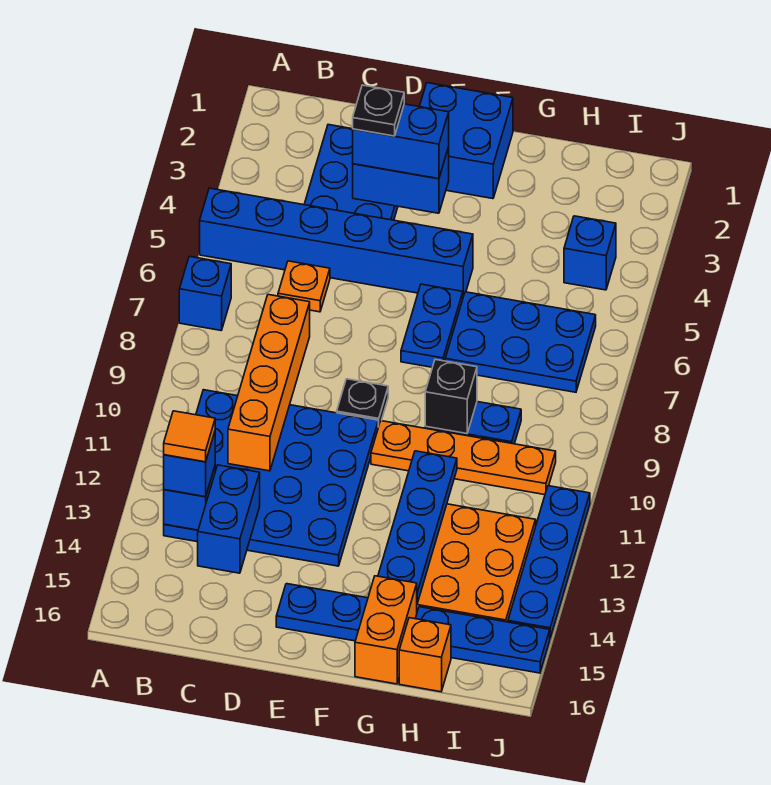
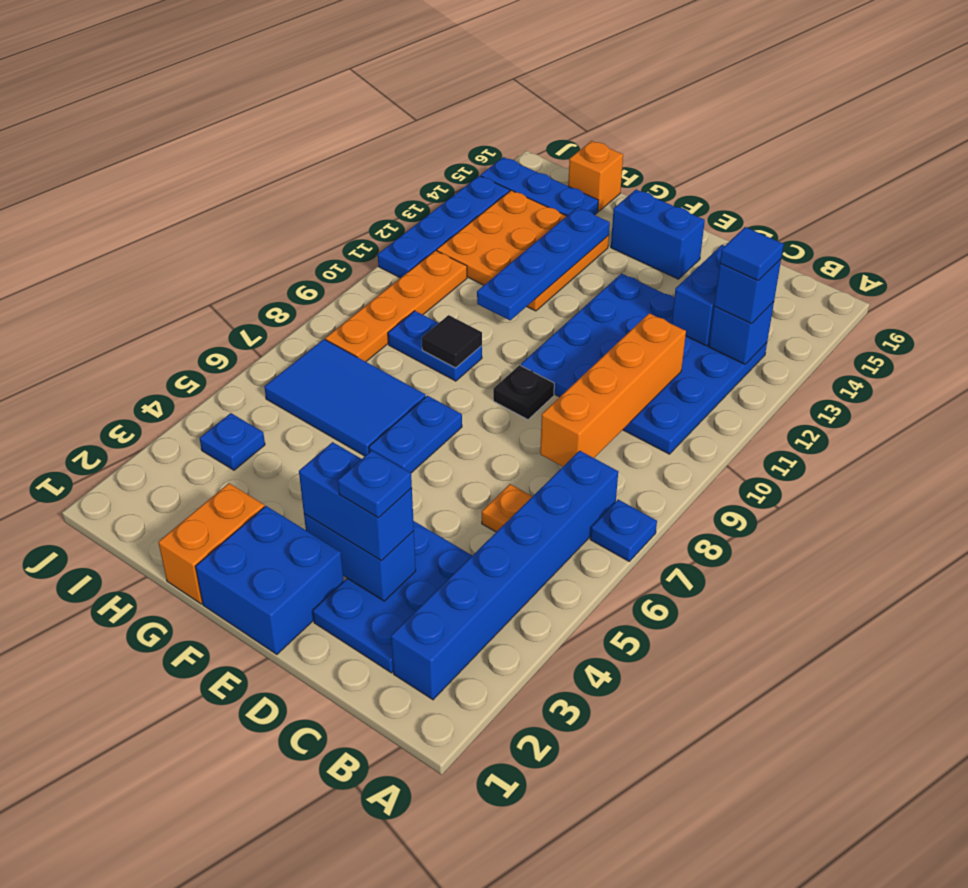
blue 1x6 brick [200,188,473,296] -> blue 1x6 brick turned to [391,451,618,700]
blue 1x1 brick [179,256,231,330] -> blue 1x1 plate [590,500,657,561]
orange 1x1 tile [164,411,215,462] -> blue 1x1 tile [720,227,784,281]
black 1x1 plate [353,85,404,136] -> blue 1x1 plate [338,451,412,518]
blue 1x2 plate [276,584,368,641] -> blue 1x2 brick [611,190,705,279]
orange 1x4 plate [371,421,556,495] -> orange 1x4 plate turned to [325,250,467,362]
blue 2x3 plate [445,292,596,392] -> blue 2x3 tile [264,339,426,456]
black 1x1 brick [425,360,477,434] -> black 1x1 tile [422,315,482,368]
orange 1x2 brick [355,576,417,684] -> orange 1x2 brick moved to [158,483,264,604]
blue 1x1 brick [564,216,616,290] -> blue 1x1 plate [200,413,265,470]

